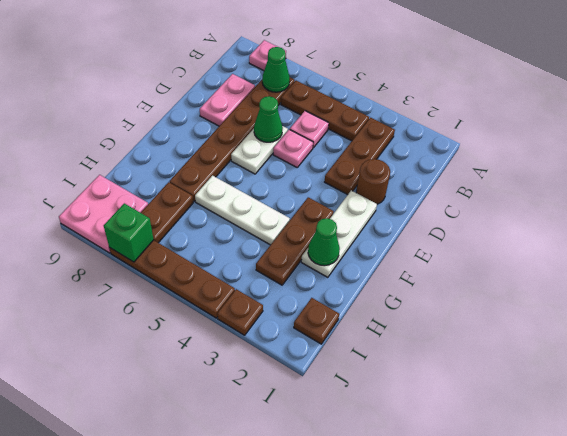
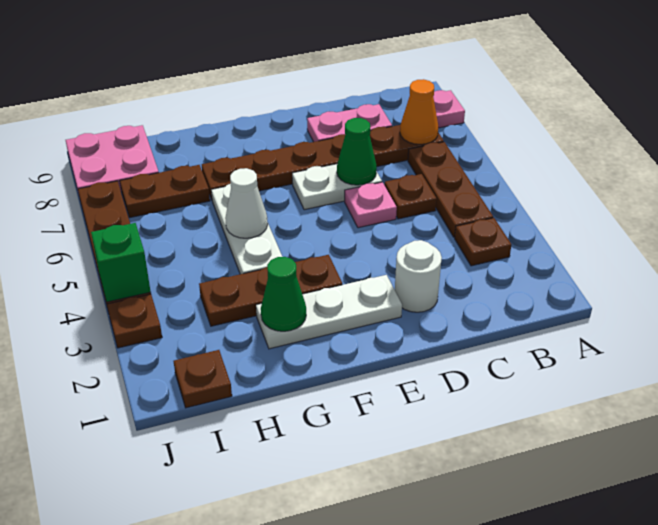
brown 1x3 plate [325,118,395,195] -> brown 1x1 plate [455,218,512,266]
green 1x1 cone [262,47,290,92] -> orange 1x1 cone [400,79,438,144]
pink 1x1 plate [290,111,329,148] -> brown 1x1 plate [384,174,437,219]
brown 1x1 round brick [356,159,390,204] -> white 1x1 round brick [395,240,442,312]
none -> white 1x1 cone [225,168,268,238]
green 1x1 brick [104,203,154,262] -> green 1x1 brick moved to [91,223,151,302]

